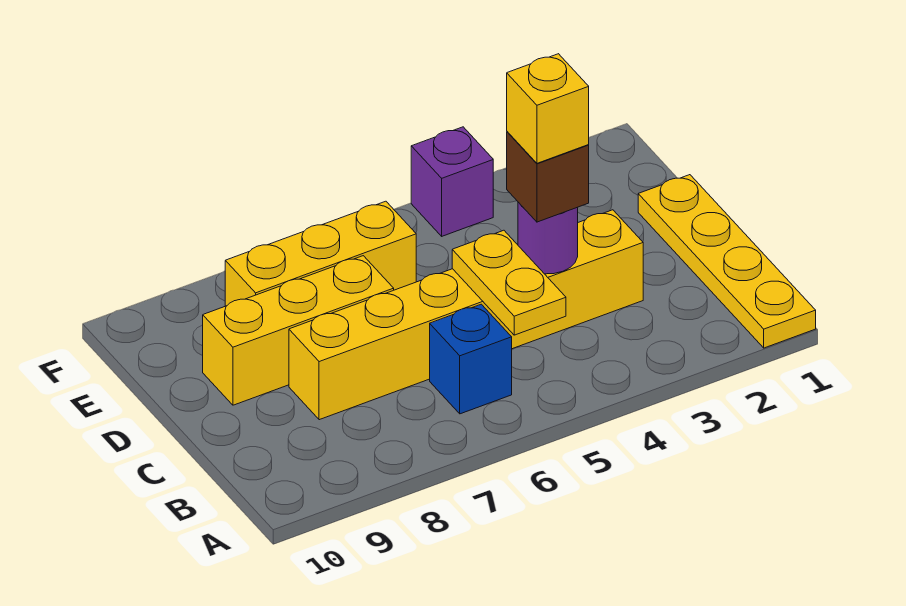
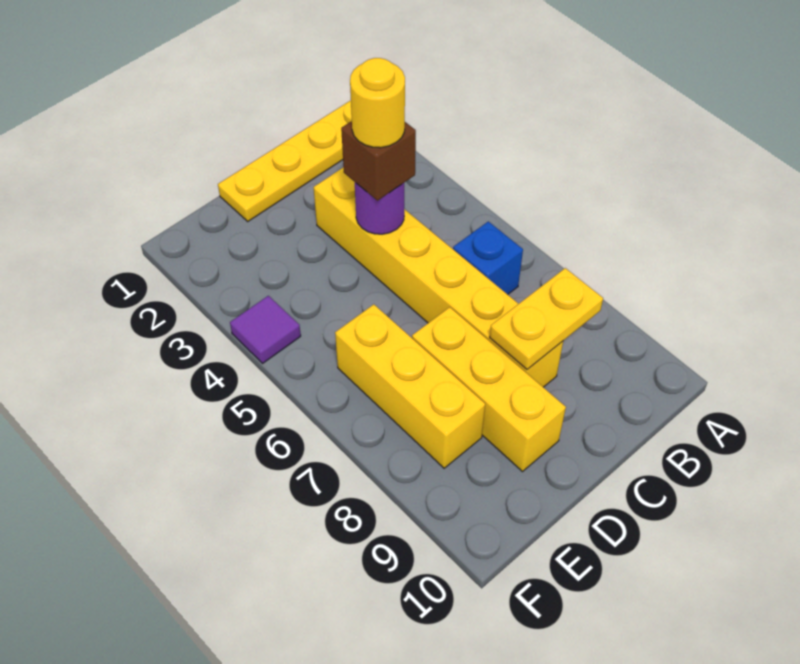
yellow 1x2 plate [452,230,566,335] -> yellow 1x2 plate moved to [490,268,603,370]
yellow 1x1 brick [507,54,589,163] -> yellow 1x1 round brick [350,58,405,148]
purple 1x1 brick [411,127,493,236] -> purple 1x1 tile [230,296,301,363]

